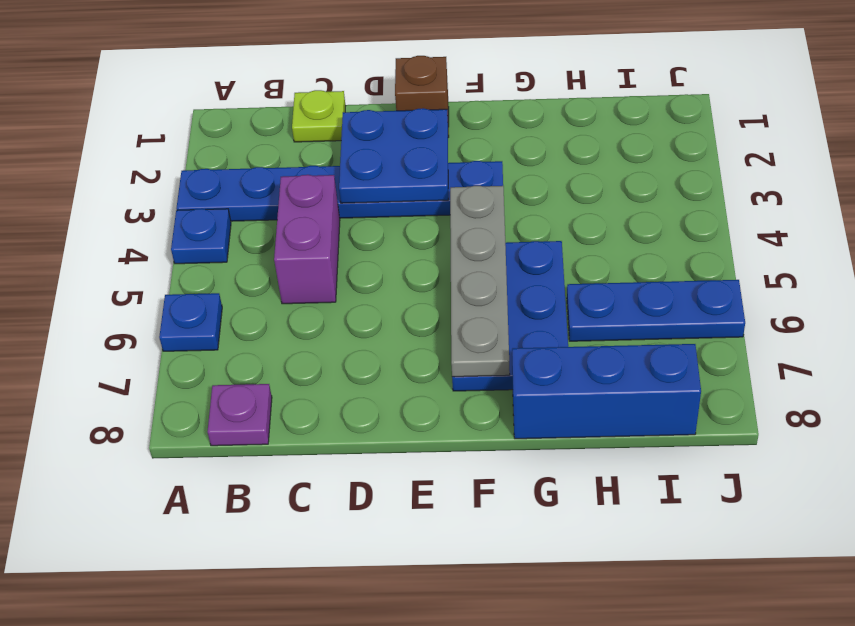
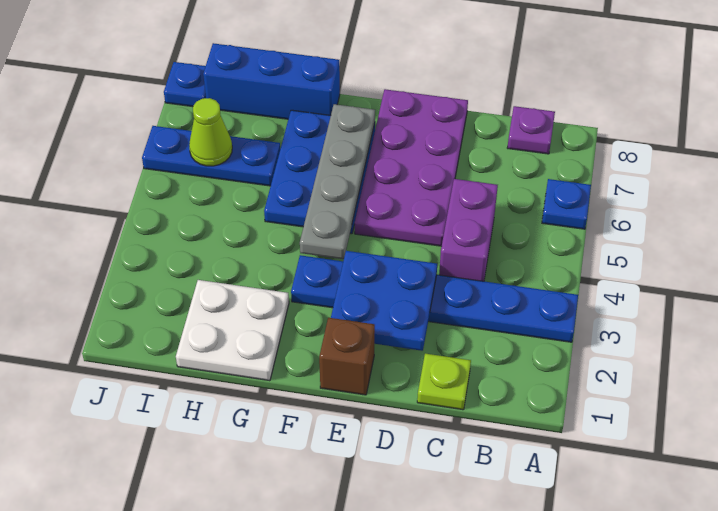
blue 1x1 plate [171,209,231,264] -> blue 1x1 plate moved to [164,62,206,107]
none -> purple 2x4 plate [355,89,468,246]
none -> white 2x2 plate [176,280,289,381]
none -> lime 1x1 cone [189,98,232,166]

